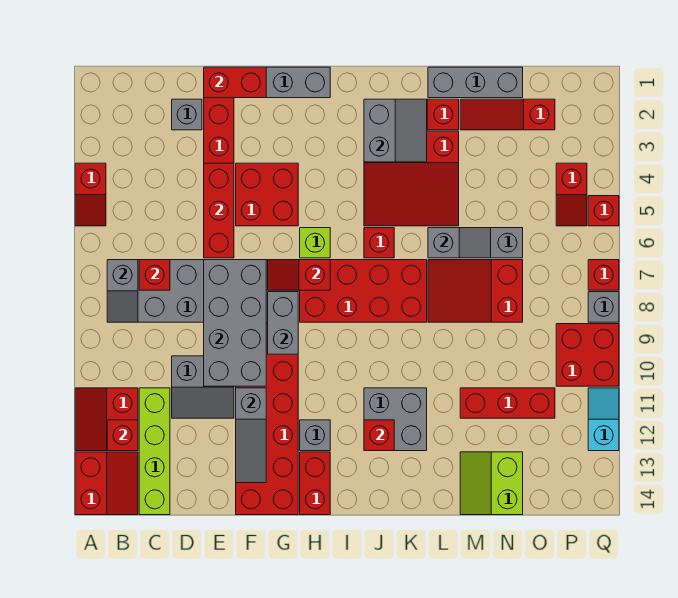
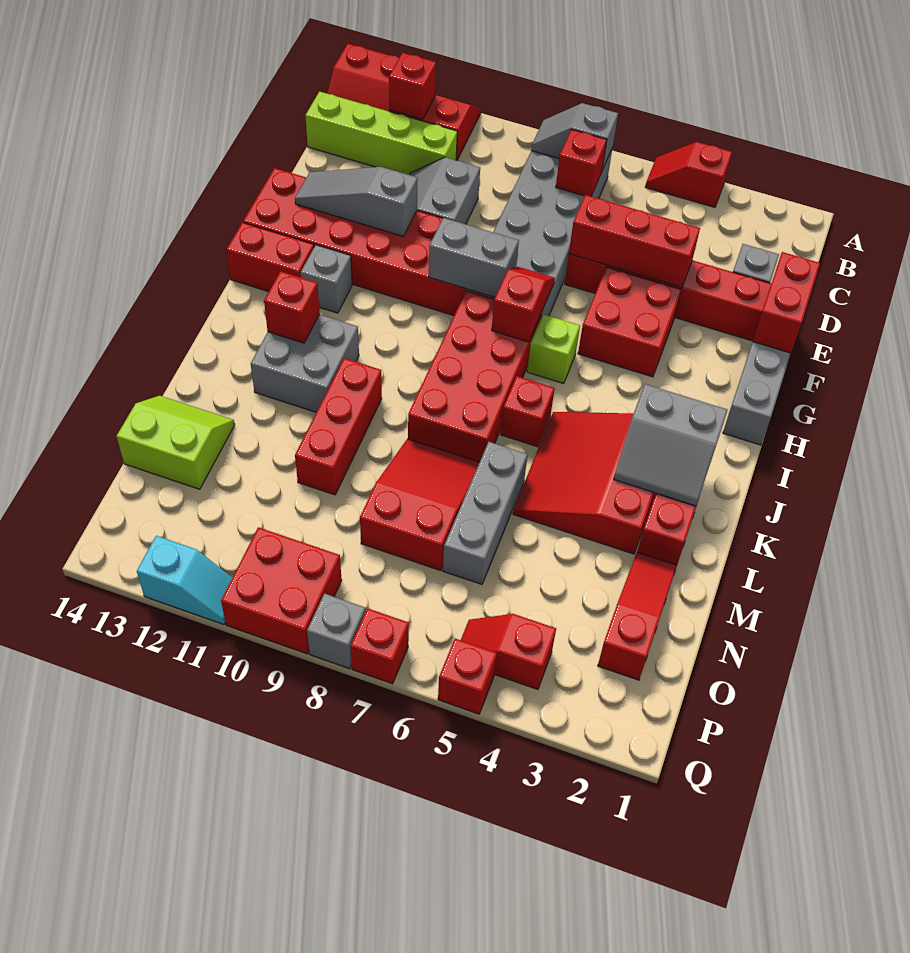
grey 2x4 brick [204,260,266,386] -> none
grey 1x3 brick [428,67,523,98] -> none
grey 1x2 slope [428,228,491,258] -> none
red 1x3 brick [460,388,555,418] -> red 1x3 brick moved to [295,358,382,495]

